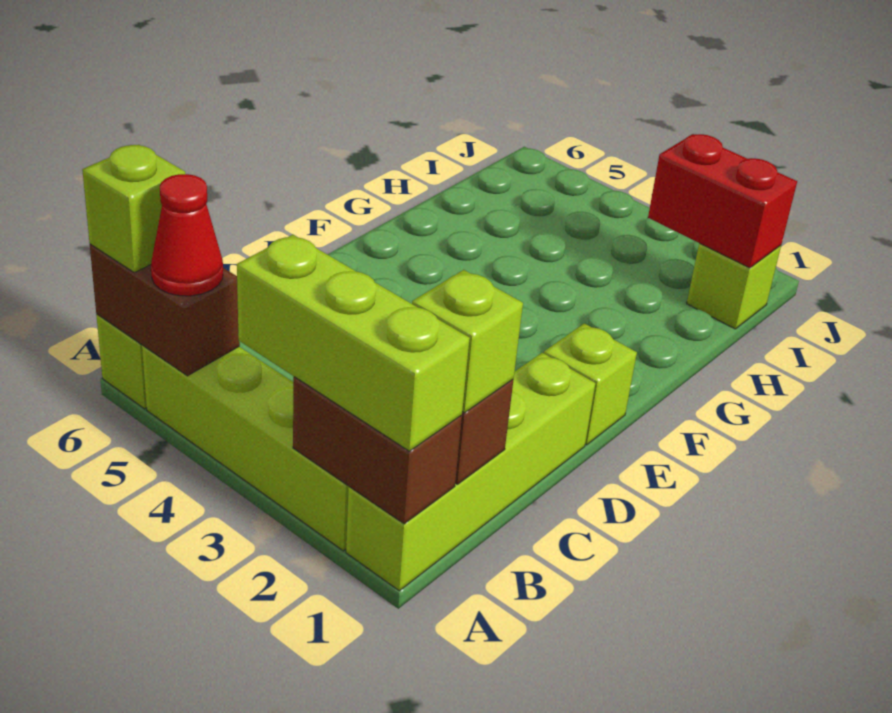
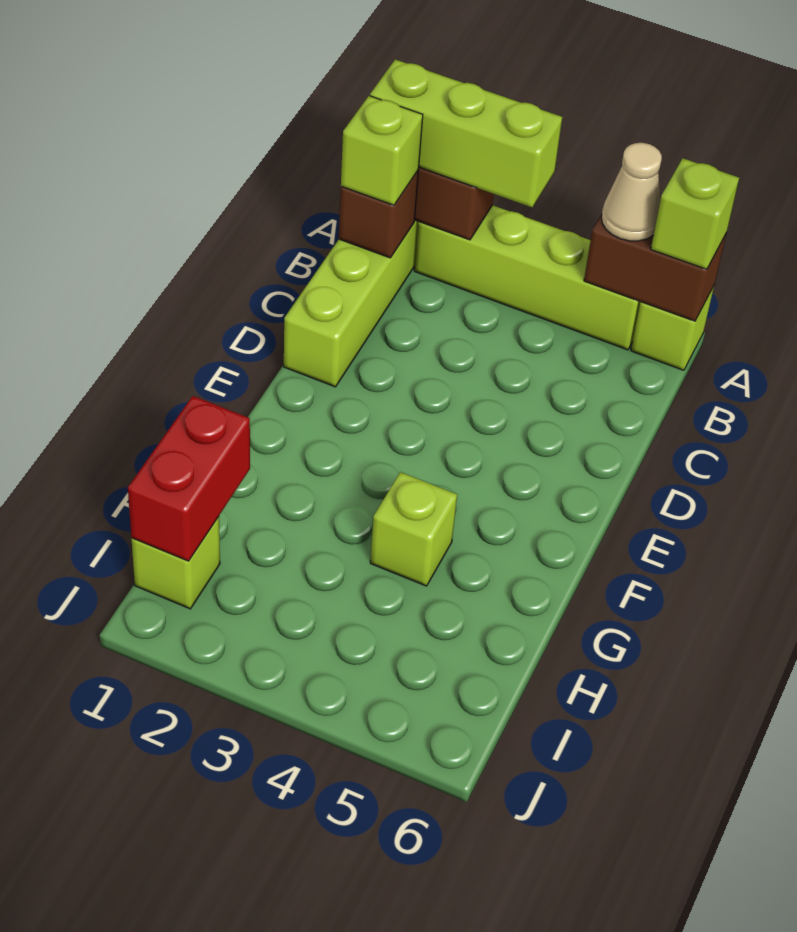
red 1x1 cone [151,174,223,296] -> tan 1x1 cone [601,143,662,241]
lime 1x1 brick [544,323,637,445] -> lime 1x1 brick moved to [370,472,457,586]
red 1x2 brick [648,134,797,268] -> red 1x2 brick turned to [128,396,250,561]

